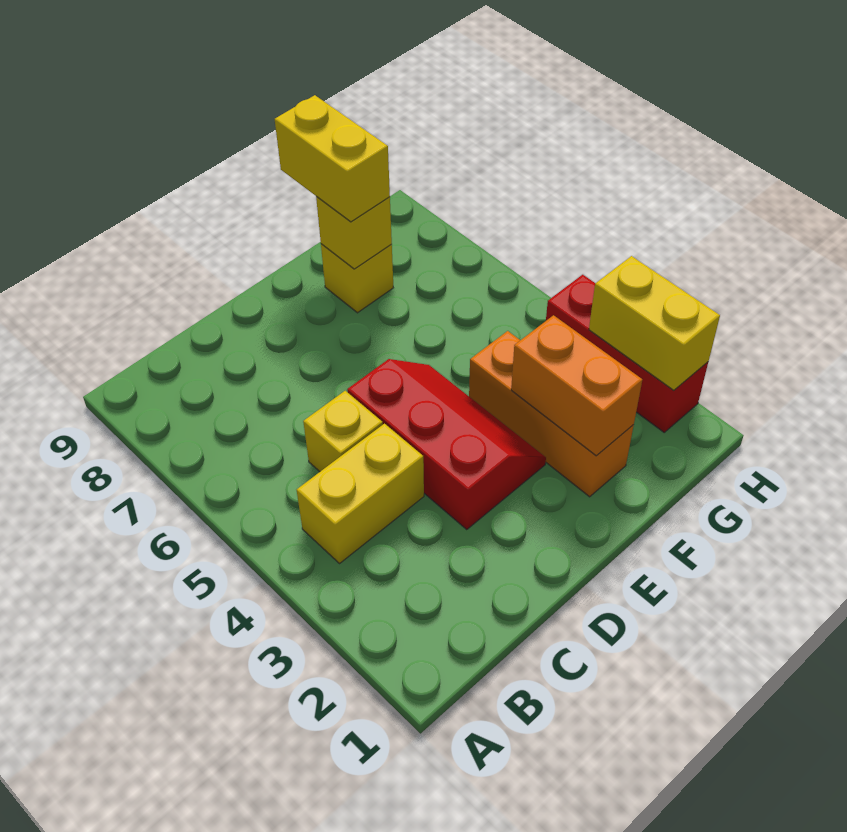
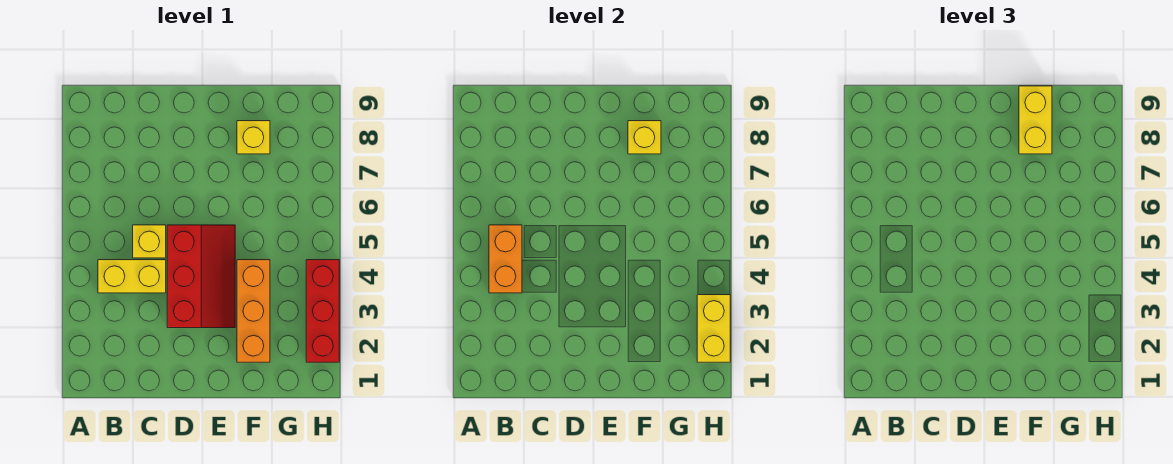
orange 1x2 brick [511,315,642,456] -> orange 1x2 brick moved to [489,225,522,293]

